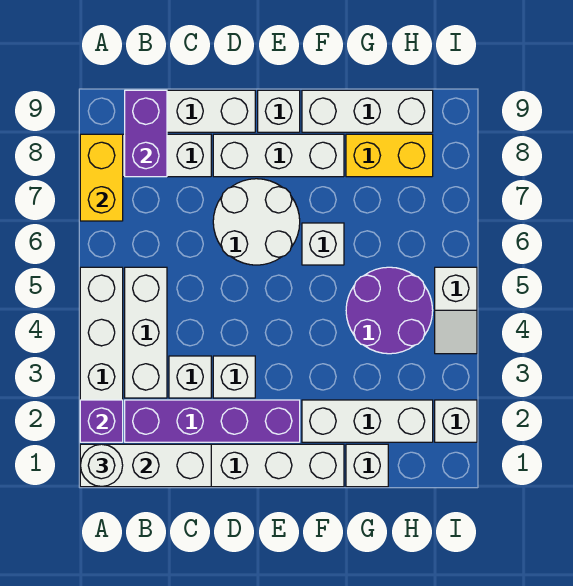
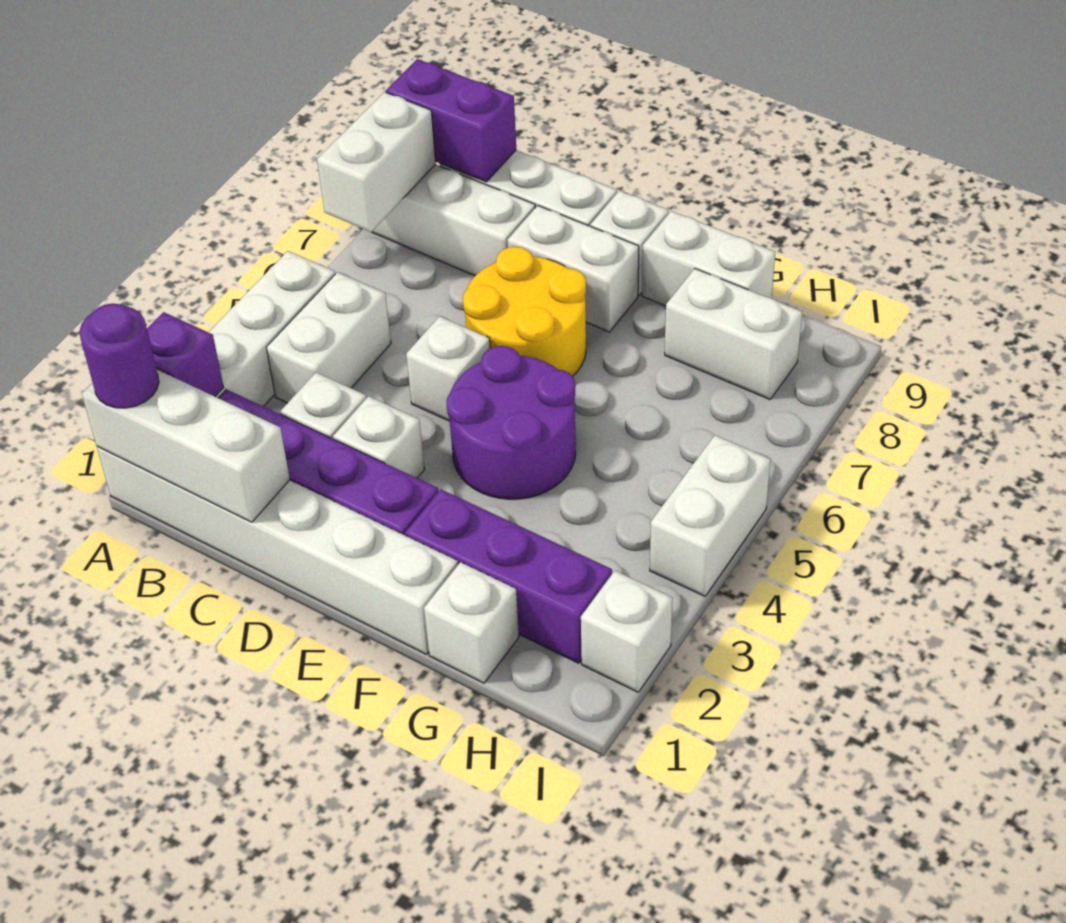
white 1x1 round brick [81,444,123,487] -> purple 1x1 round brick [80,304,159,408]
yellow 1x2 brick [80,134,123,221] -> white 1x2 brick [317,92,436,232]
white 1x3 brick [125,267,167,398] -> white 1x2 brick [266,272,391,403]
purple 1x2 brick [125,90,167,177] -> purple 1x2 brick turned to [386,59,516,182]
white 2x2 round brick [213,179,300,265] -> yellow 2x2 round brick [463,247,586,376]
white 1x3 brick [213,134,344,177] -> white 1x2 brick [508,206,639,332]
white 1x3 brick [302,400,433,442] -> purple 1x3 brick [405,490,612,663]
white 1x1 brick [302,223,344,265] -> white 1x1 brick moved to [406,316,490,421]
white 1x3 brick [302,90,433,132] -> white 1x2 brick [642,211,775,306]
purple 2x2 round brick [346,267,433,354] -> purple 2x2 round brick moved to [447,346,576,499]
yellow 1x2 brick [346,134,433,177] -> white 1x2 brick [665,269,802,399]
white 1x2 slope [435,267,477,354] -> white 1x2 brick [650,435,771,596]

